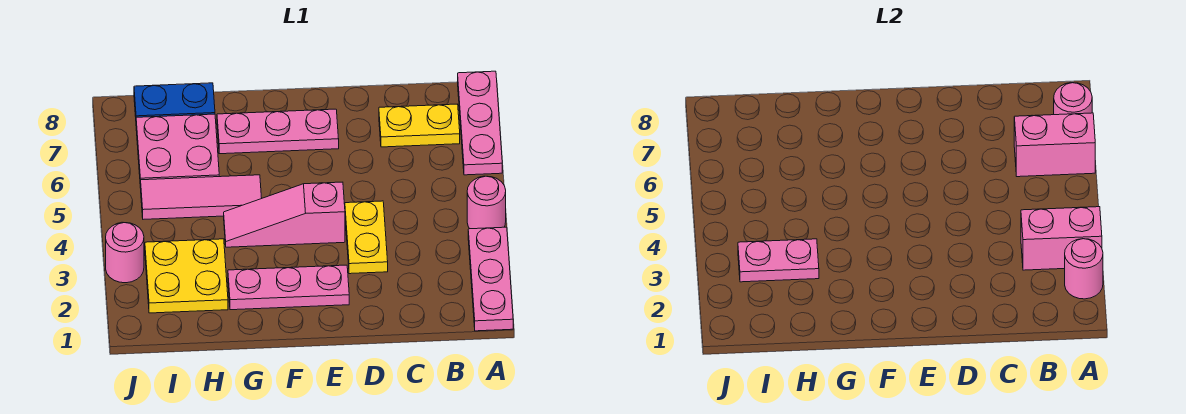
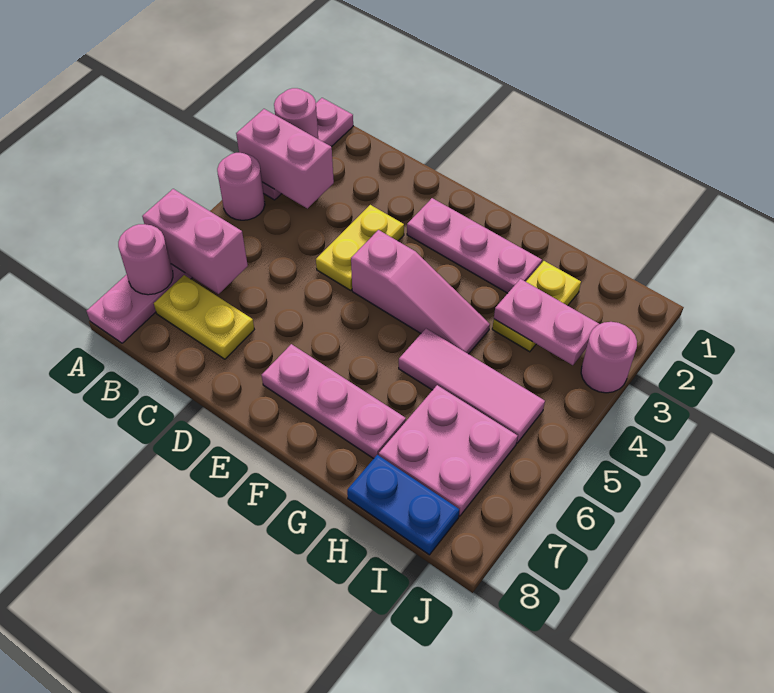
yellow 2x2 plate [145,239,228,313] -> yellow 1x2 plate [492,261,581,352]

